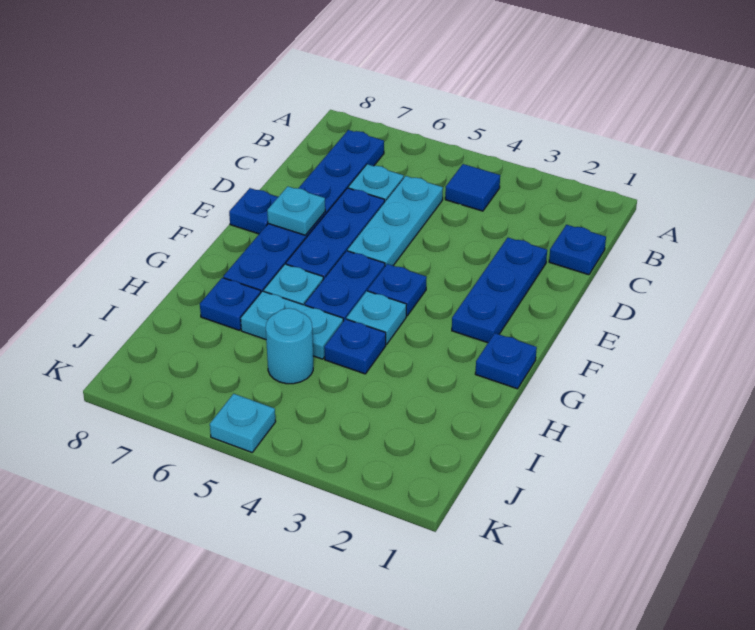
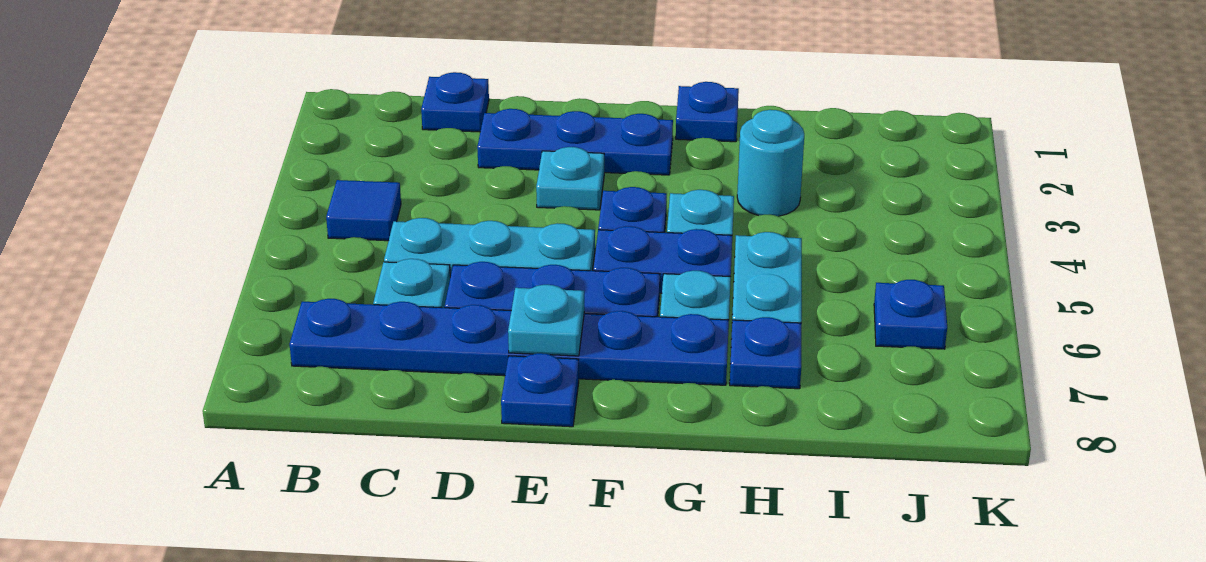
blue 1x1 plate [324,319,386,374] -> blue 1x1 plate moved to [874,280,947,349]
cyan 1x1 round brick [266,308,313,384] -> cyan 1x1 round brick moved to [737,110,804,216]
cyan 1x1 plate [210,394,276,452] -> cyan 1x1 plate moved to [536,147,604,210]

